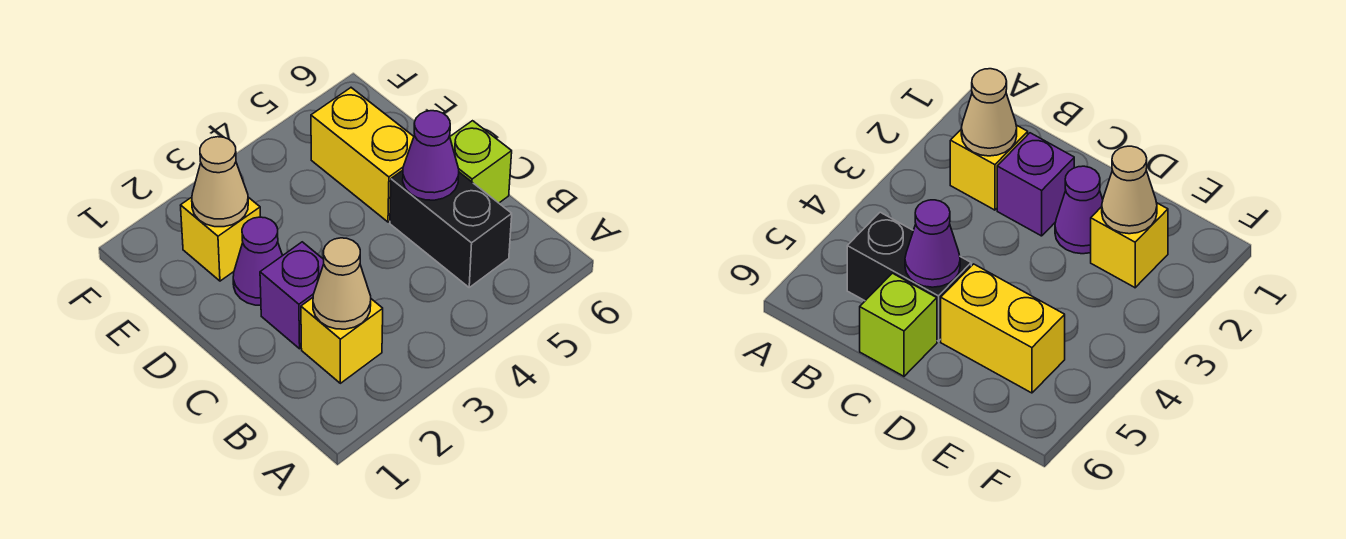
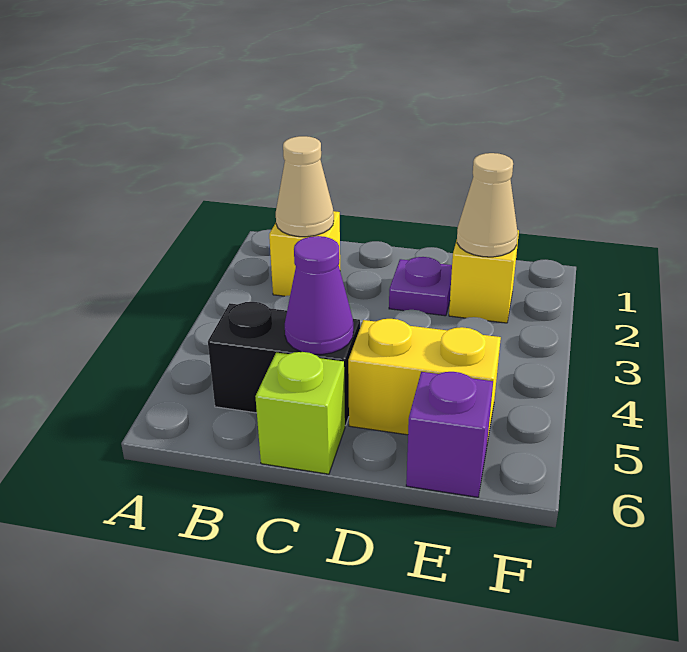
purple 1x1 brick [260,242,324,349] -> purple 1x1 brick moved to [406,372,493,497]
purple 1x1 cone [233,217,283,305] -> purple 1x1 plate [389,257,452,316]

